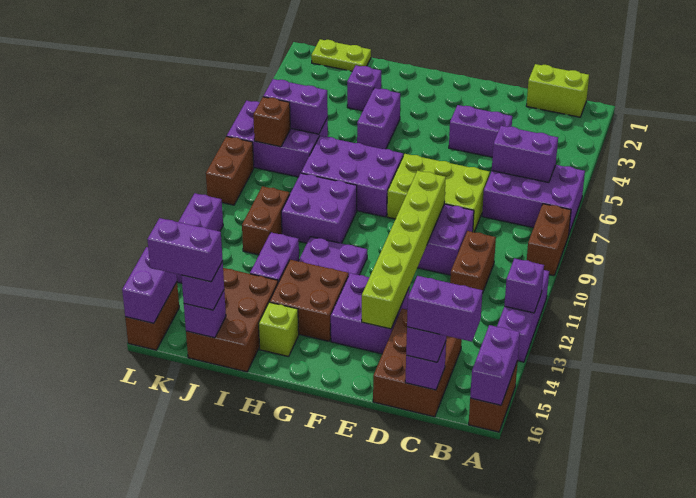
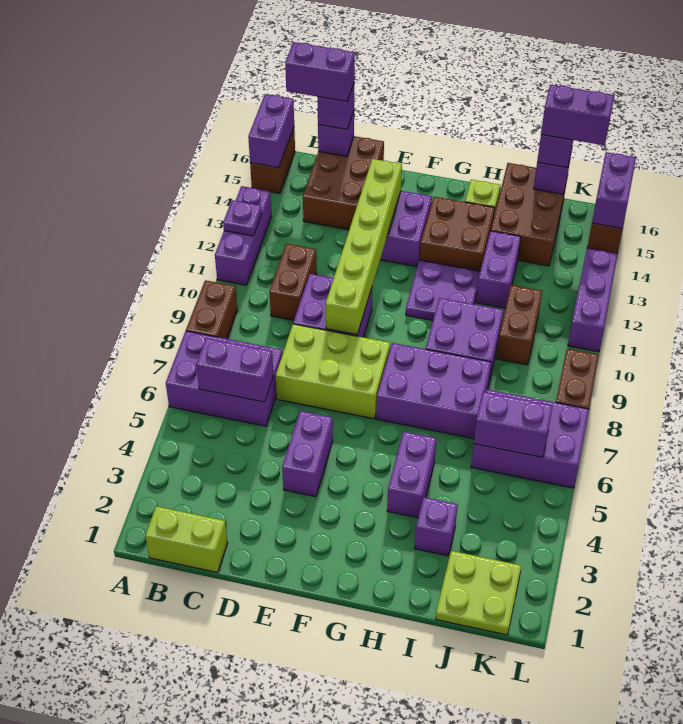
purple 1x1 brick [504,259,544,313] -> purple 1x1 plate [223,200,262,236]
purple 1x2 brick [449,105,512,157] -> purple 1x2 brick turned to [282,411,333,497]
lime 1x2 plate [311,39,371,71] -> lime 2x2 plate [436,551,521,635]
brown 1x1 brick [253,97,290,147] -> none

